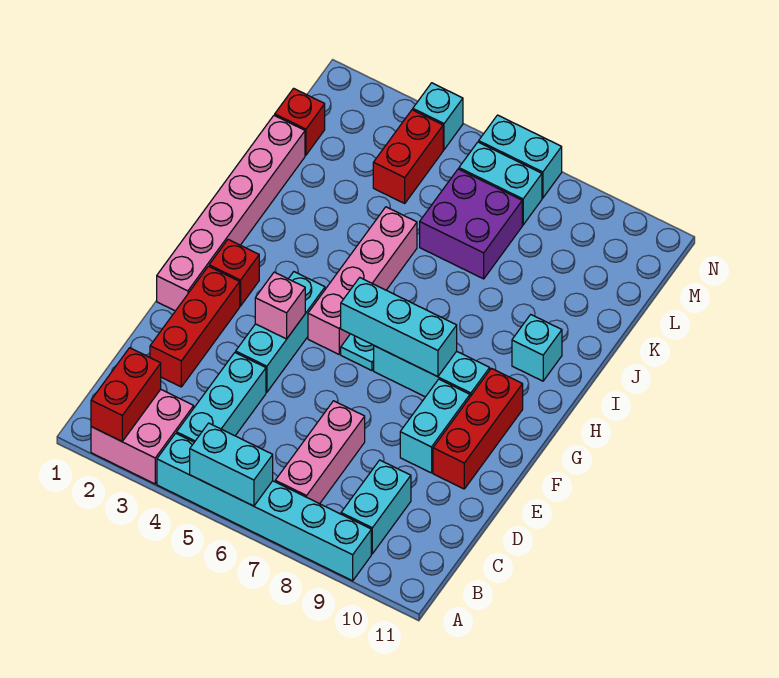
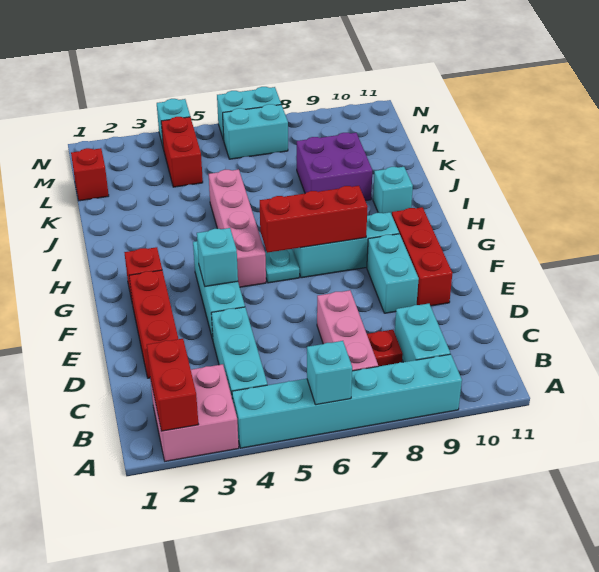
cyan 1x2 brick [190,423,273,506] -> cyan 1x1 brick [307,341,352,405]
none -> red 1x1 plate [367,330,403,366]
pink 1x6 brick [157,115,305,311] -> none
pink 1x1 brick [255,272,305,339] -> cyan 1x1 brick [197,228,238,286]
cyan 1x3 brick [341,278,457,377] -> red 1x3 brick [260,186,368,253]
purple 2x2 brick [420,169,522,279] -> purple 2x2 brick moved to [297,133,372,201]

